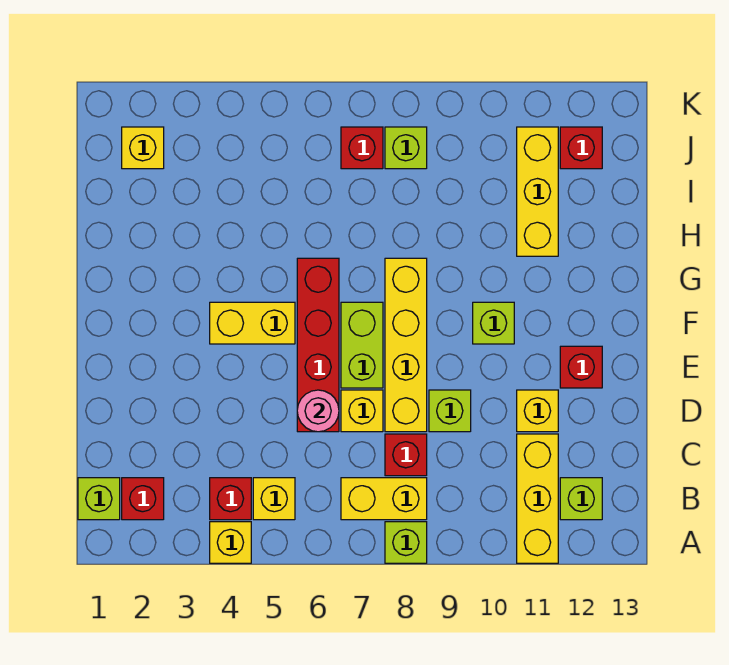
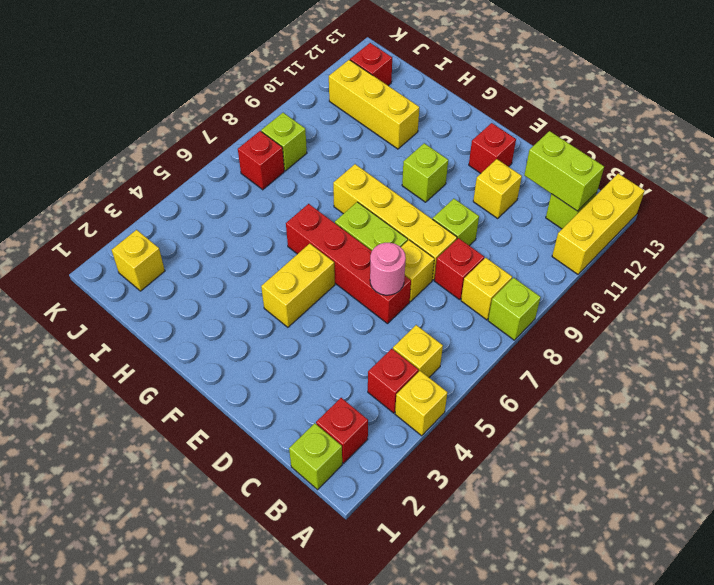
yellow 1x3 brick [517,434,558,563] -> yellow 1x3 brick turned to [552,173,645,274]
yellow 1x2 brick [341,478,427,520] -> yellow 1x1 brick [461,258,512,320]
none -> lime 1x2 brick [524,131,604,211]

